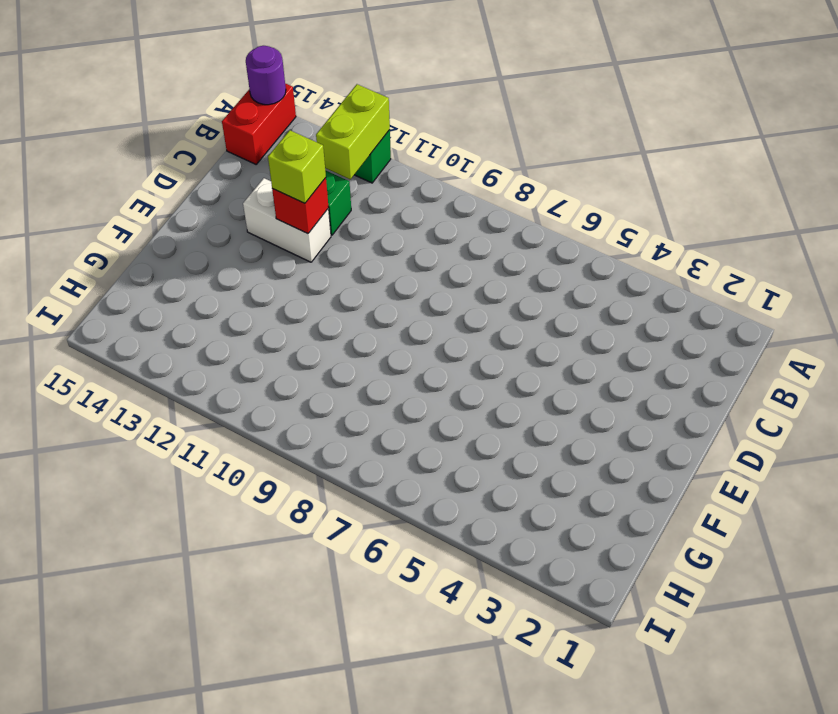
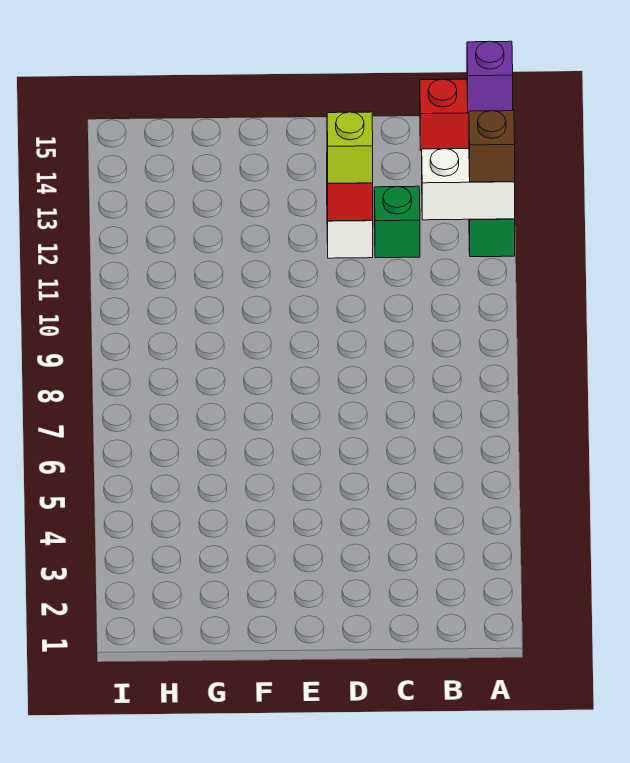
lime 1x2 brick [316,84,390,179] -> white 1x2 brick [422,148,515,220]
none -> brown 1x1 brick [469,111,515,182]
purple 1x1 round brick [246,46,286,105] -> purple 1x1 brick [467,41,513,113]

